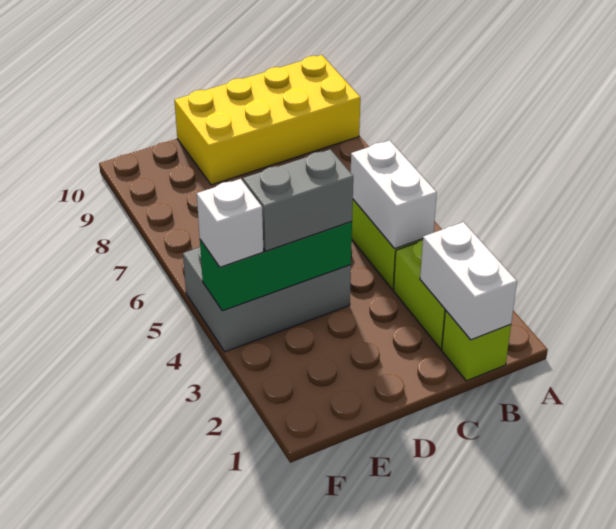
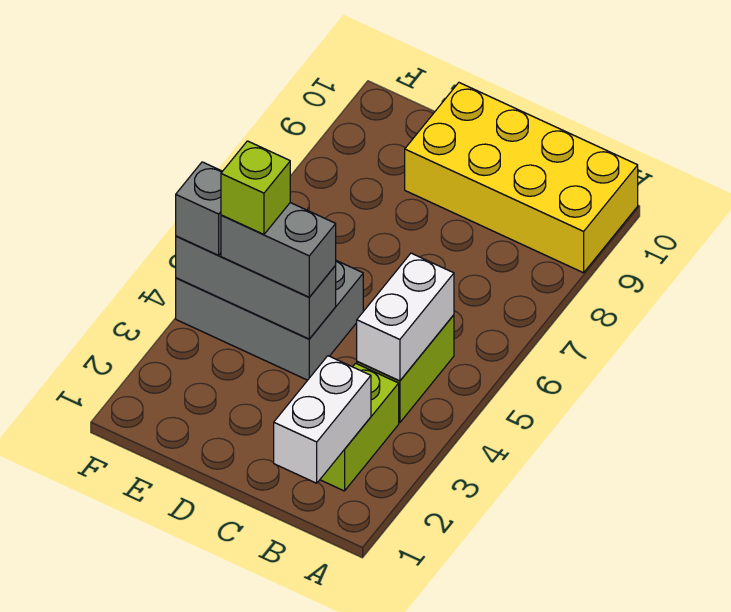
lime 1x1 brick [442,310,511,381] -> lime 1x1 brick moved to [221,141,290,234]
green 1x3 brick [200,222,352,311] -> grey 1x3 brick [176,236,336,339]
white 1x1 brick [197,179,263,267] -> grey 1x1 brick [176,162,222,256]

